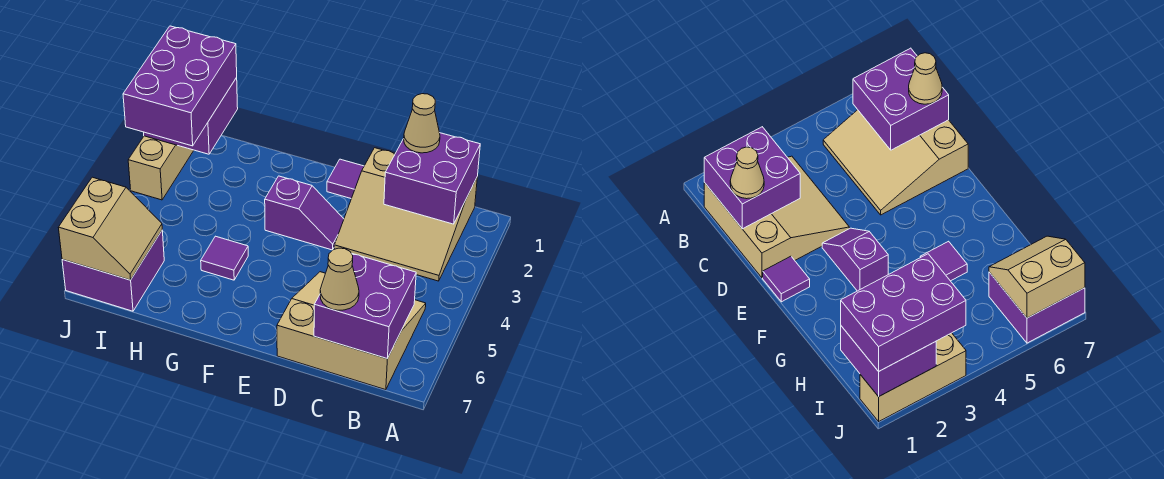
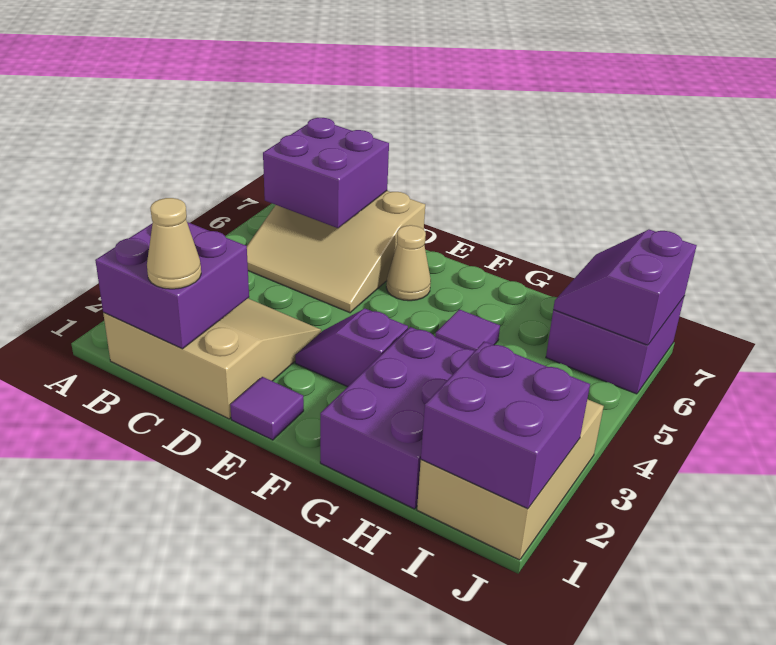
tan 1x1 cone [320,248,359,310] -> tan 1x1 cone moved to [386,225,431,301]
purple 2x3 brick [123,26,237,146] -> purple 2x3 brick moved to [320,327,474,509]
tan 2x2 slope [58,177,162,280] -> purple 2x2 slope [553,230,697,345]
tan 1x3 brick [128,136,194,200] -> tan 2x3 brick [417,399,604,560]

